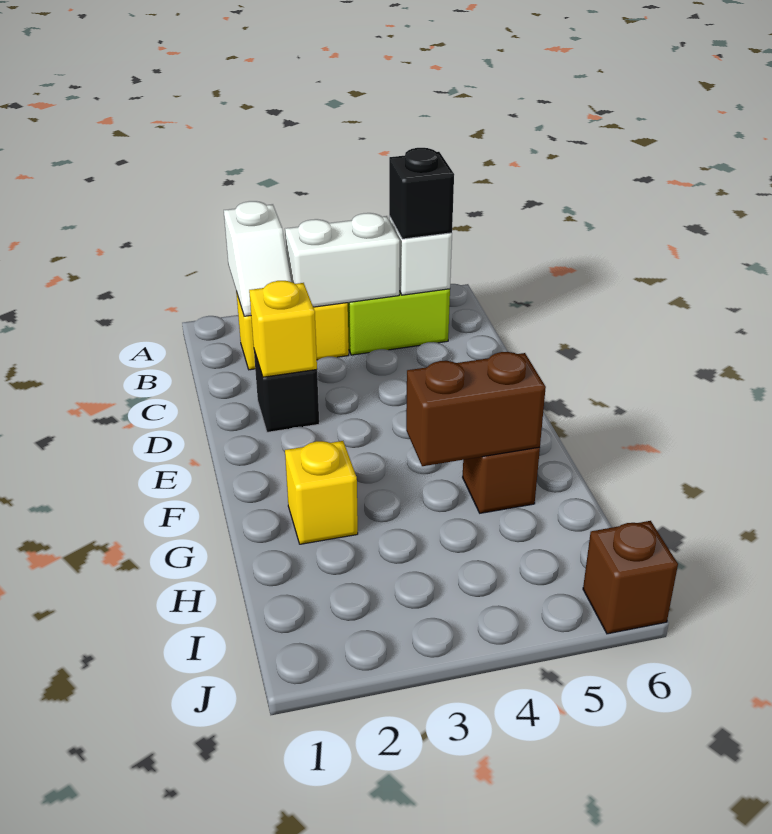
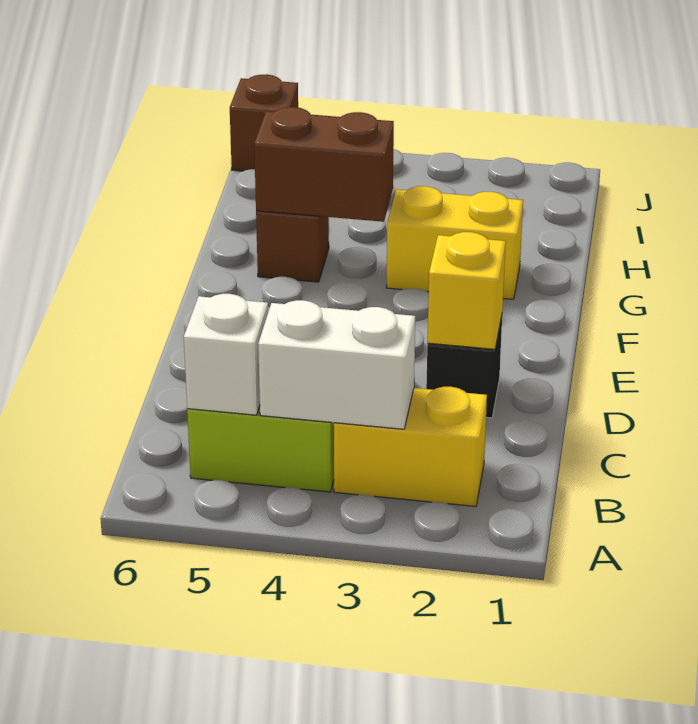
white 1x2 slope [224,201,291,316] -> none
black 1x1 brick [389,148,454,239] -> none
yellow 1x1 brick [285,441,358,544] -> yellow 1x2 brick [386,186,523,299]

